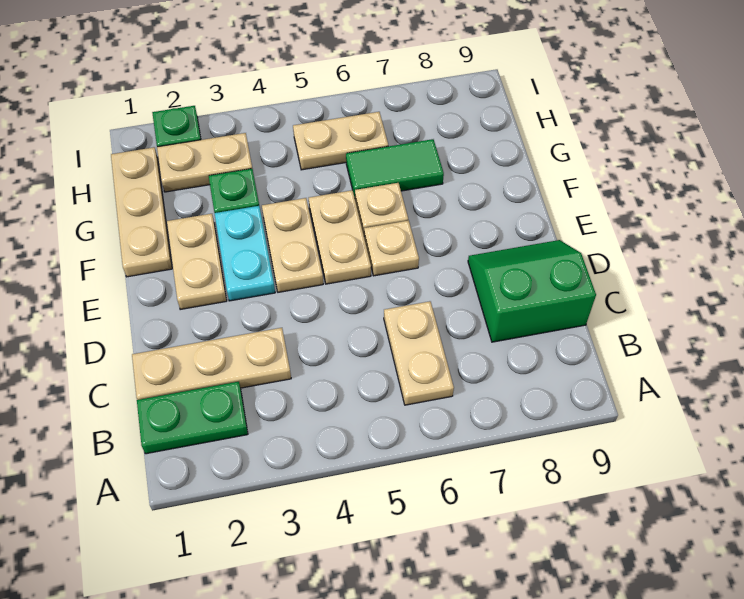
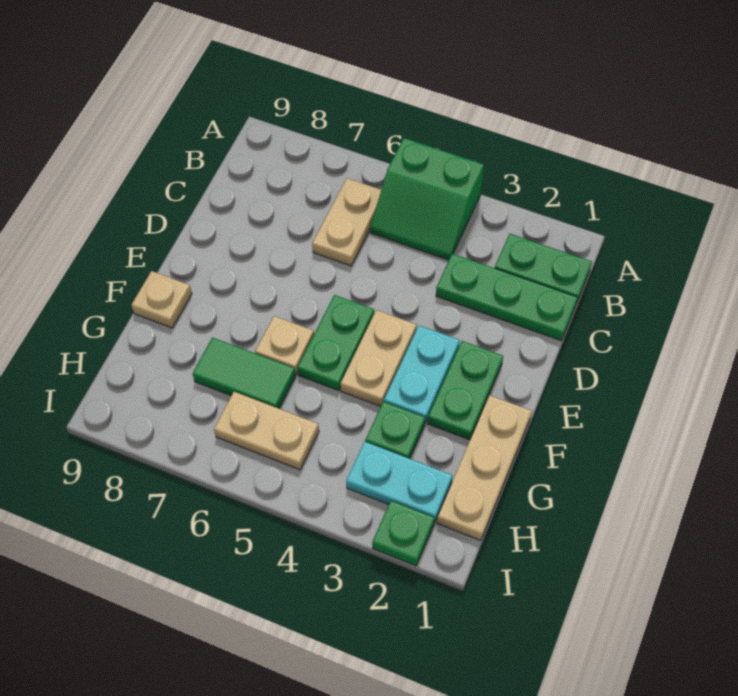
tan 1x3 plate [132,328,291,400] -> green 1x3 plate [436,254,578,341]
green 2x2 slope [468,240,596,342] -> green 2x2 slope moved to [371,138,484,260]
tan 1x2 plate [167,214,227,310] -> green 1x2 plate [428,341,503,440]
tan 1x2 plate [309,190,371,284] -> green 1x2 plate [297,295,374,391]
tan 1x1 plate [364,220,419,276] -> tan 1x1 plate moved to [131,271,192,328]
tan 1x2 plate [157,133,252,192] -> cyan 1x2 plate [346,442,453,522]

